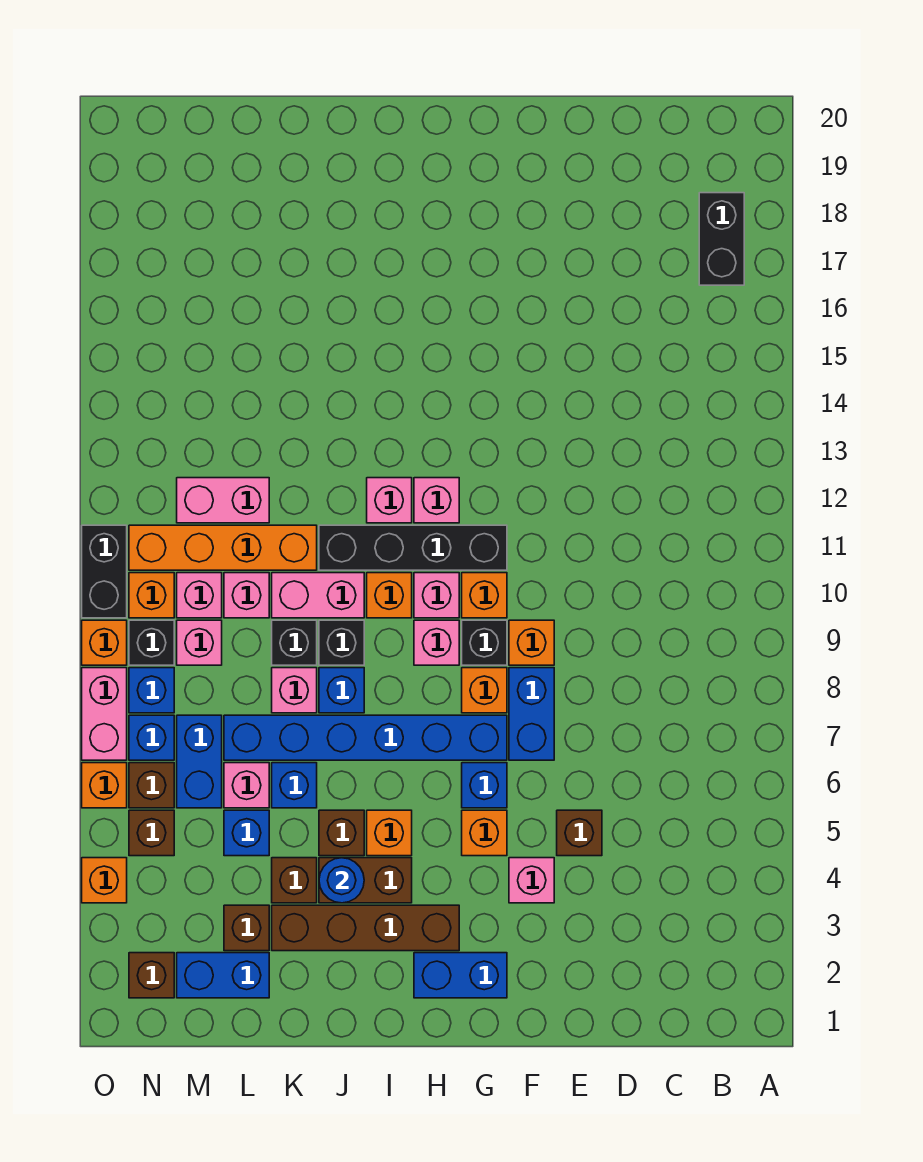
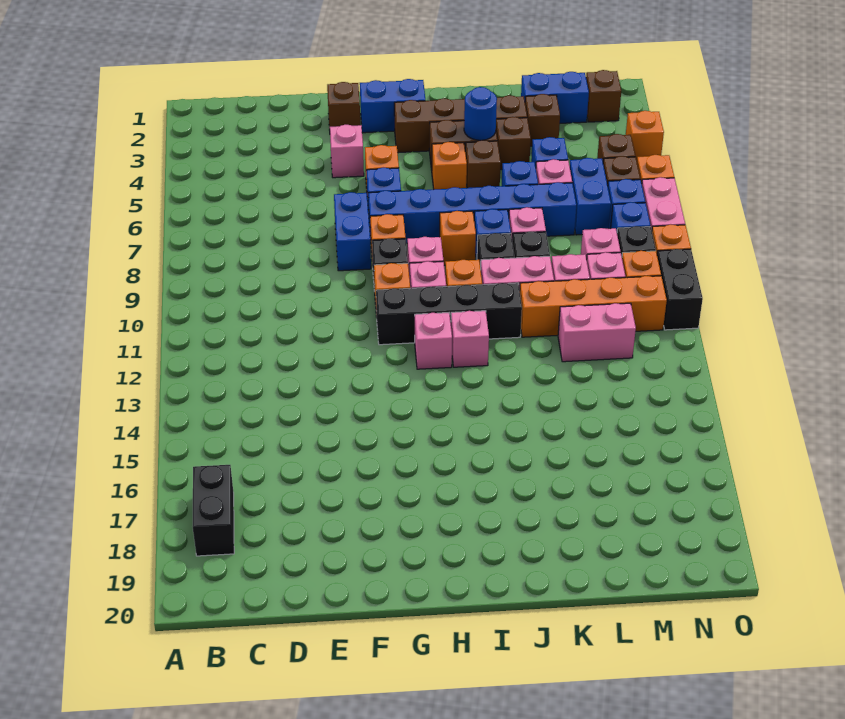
brown 1x1 brick [557,810,602,856] -> brown 1x1 brick moved to [327,82,360,130]
orange 1x1 brick [509,620,554,665] -> orange 1x1 brick moved to [440,211,476,265]

